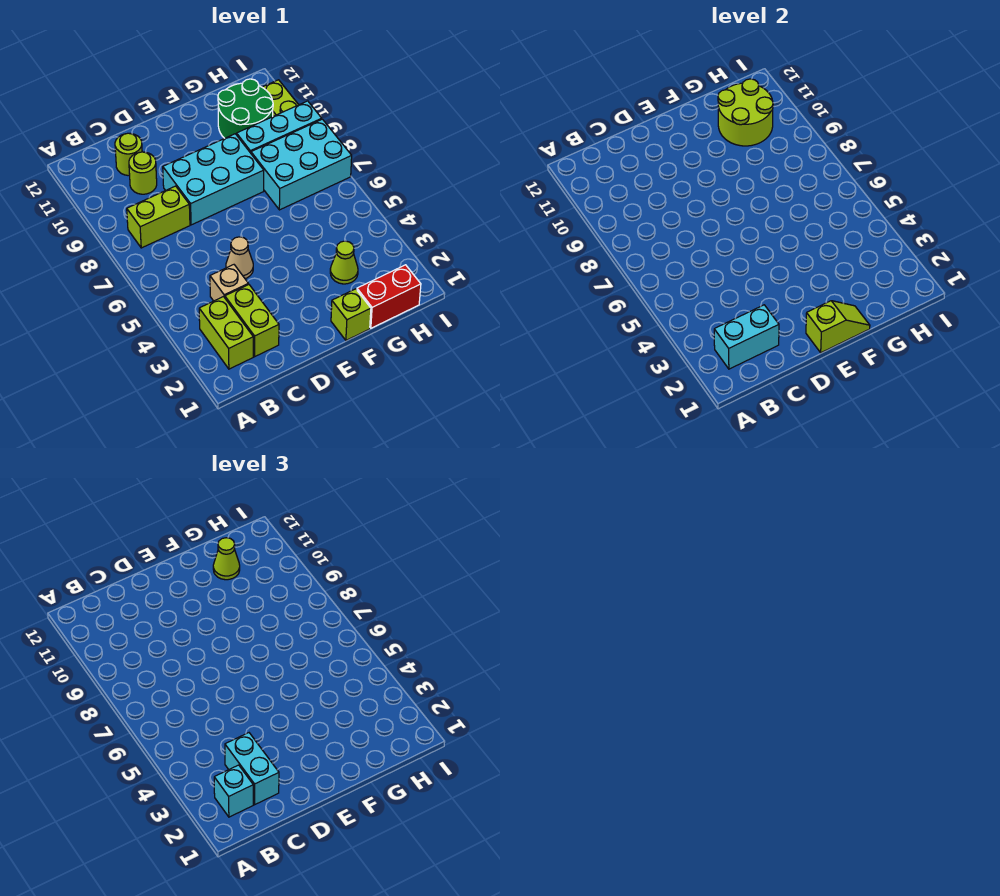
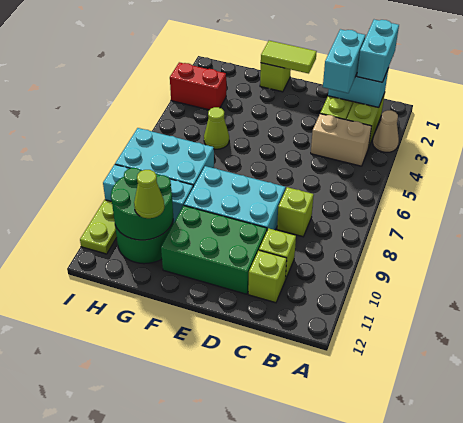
cyan 1x1 brick [214,765,253,817] -> cyan 1x2 brick [357,20,399,82]
lime 1x2 brick [127,186,190,248] -> lime 1x1 brick [277,187,314,237]
tan 1x1 brick [210,265,248,301] -> tan 1x2 brick [311,114,372,166]
lime 1x1 round brick [129,152,157,194] -> lime 1x1 brick [259,228,296,280]
lime 1x1 round brick [115,133,142,176] -> lime 1x1 brick [248,250,287,303]
tan 1x1 cone [226,237,253,279] -> tan 1x1 cone moved to [373,110,399,152]
none -> green 2x3 brick [161,206,267,294]
lime 1x2 slope [806,301,870,353] -> lime 1x2 tile [261,41,317,74]
red 1x2 brick [357,265,421,328] -> red 1x2 brick moved to [170,62,226,110]
lime 1x1 cone [330,241,358,284] -> lime 1x1 cone moved to [204,107,229,149]
lime 2x2 round brick [718,79,773,146] -> green 2x2 round brick [111,168,173,240]

